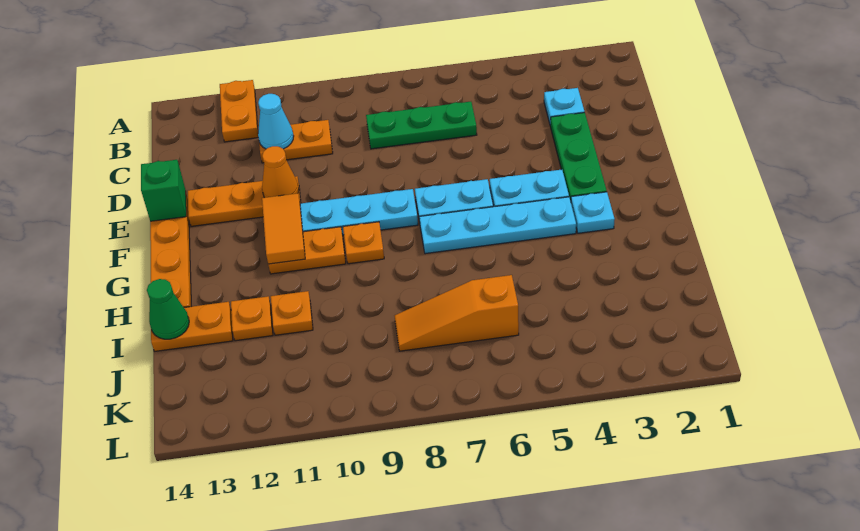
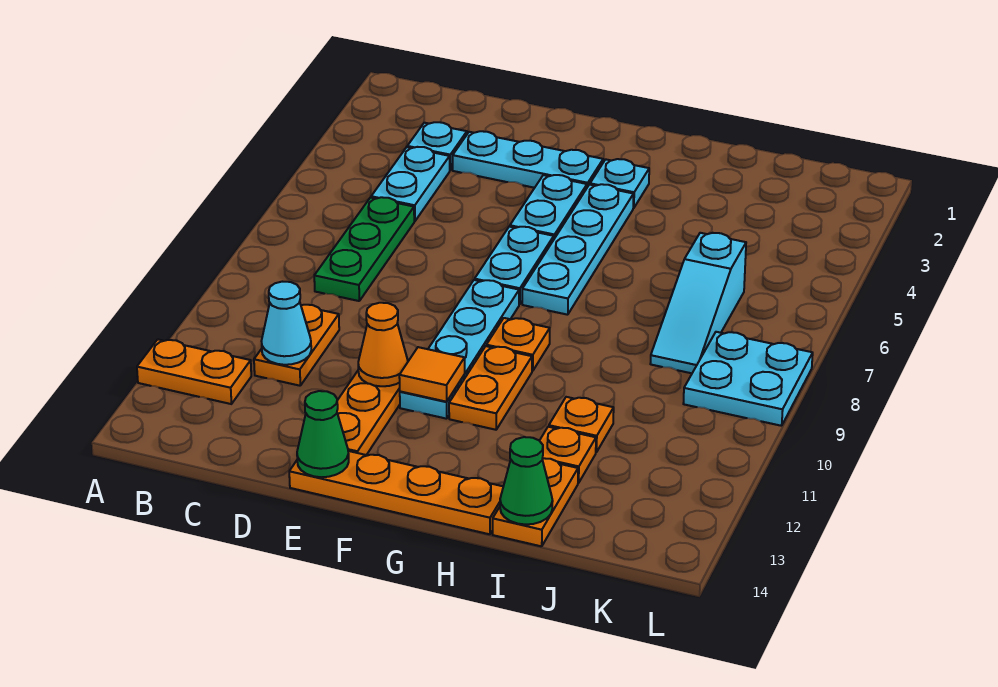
none -> cyan 1x2 plate [371,147,450,221]
green 1x3 plate [550,113,607,201] -> cyan 1x3 plate [453,131,603,188]
green 1x1 brick [141,160,186,221] -> green 1x1 cone [297,391,349,477]
orange 1x2 tile [262,193,305,264] -> orange 1x1 tile [399,347,465,402]
orange 1x3 slope [395,275,519,351] -> cyan 1x3 slope [650,233,746,373]
none -> cyan 2x2 plate [683,332,813,426]

